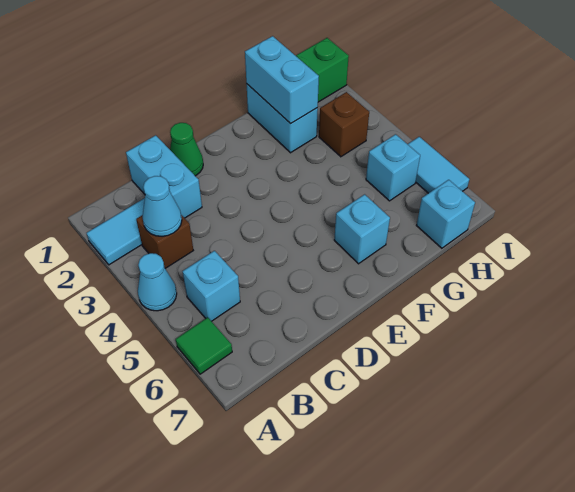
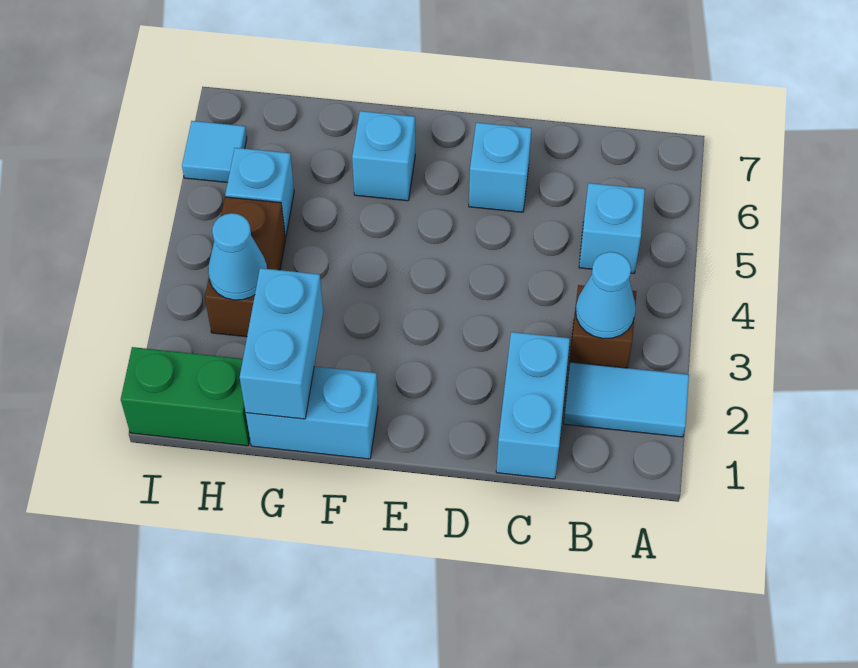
cyan 1x1 cone [138,253,177,311] -> cyan 1x1 cone moved to [208,213,267,300]
green 1x1 tile [176,317,232,374] -> none
green 1x1 cone [170,123,203,176] -> none
cyan 1x2 brick [246,84,318,153] -> cyan 1x2 brick turned to [246,366,378,459]
brown 1x1 brick [319,92,369,157] -> brown 1x2 brick [205,197,285,337]
cyan 1x1 brick [416,180,475,248] -> cyan 1x1 brick moved to [469,123,532,212]
cyan 1x2 tile [408,137,469,193] -> cyan 1x1 tile [182,121,247,183]

